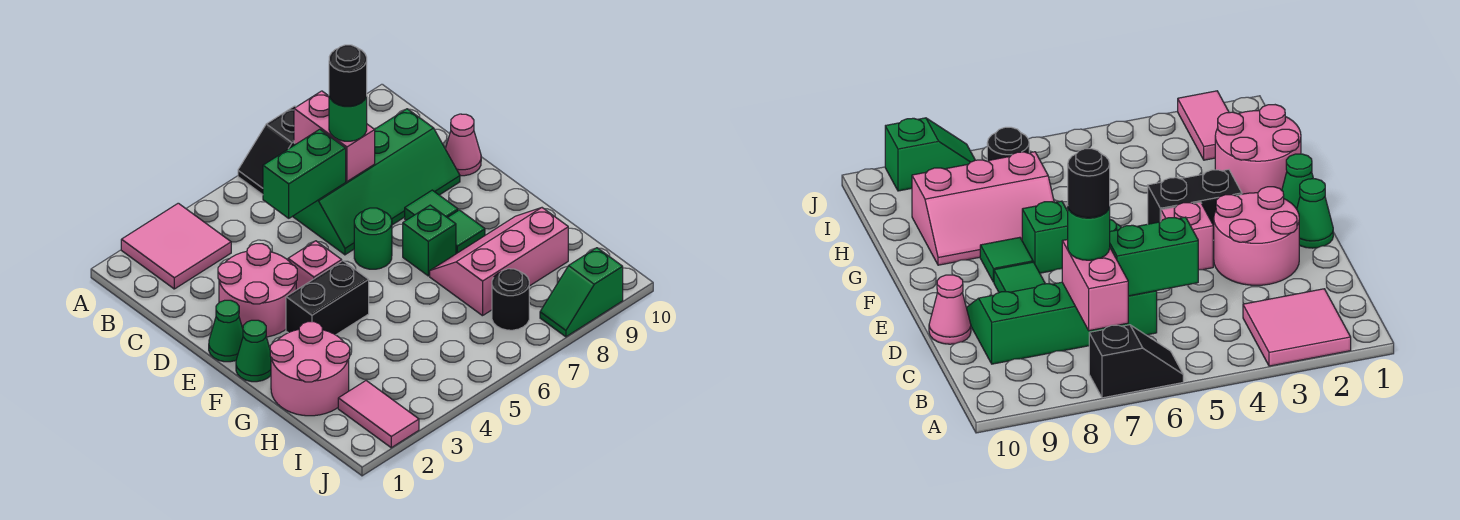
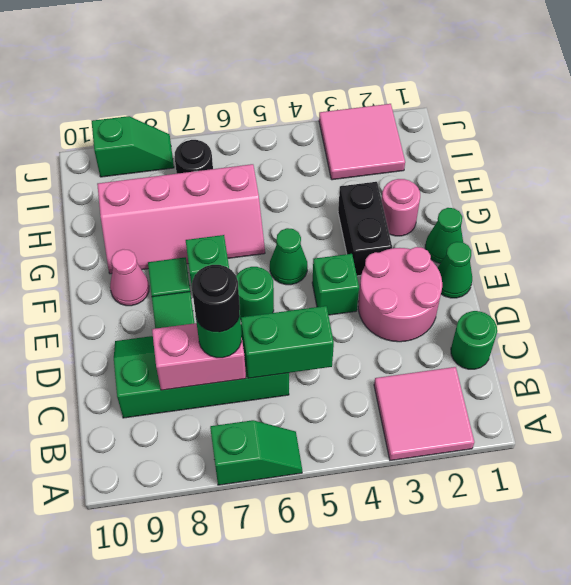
black 1x2 slope [238,106,296,195] -> green 1x2 slope [210,420,302,485]
pink 1x2 brick [294,91,375,181] -> pink 1x2 brick turned to [152,323,246,390]
none -> green 1x1 round brick [451,311,497,369]
pink 1x1 cone [446,114,481,176] -> pink 1x1 cone moved to [110,249,149,306]
pink 1x1 brick [288,241,342,290] -> green 1x1 brick [312,254,359,315]
black 1x2 brick [286,261,369,335] -> black 1x2 brick turned to [338,182,392,276]
none -> green 1x1 cone [270,228,307,285]
pink 2x2 round brick [270,322,350,416] -> pink 1x1 round brick [382,179,420,236]
pink 2x3 slope [430,208,568,316] -> pink 2x4 slope [97,164,265,274]
pink 1x2 tile [338,381,419,448] -> pink 2x2 tile [319,104,405,180]

